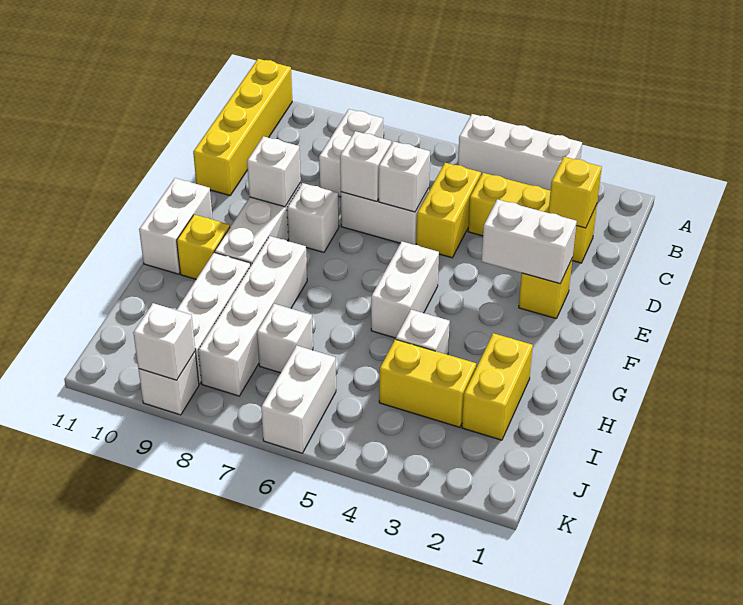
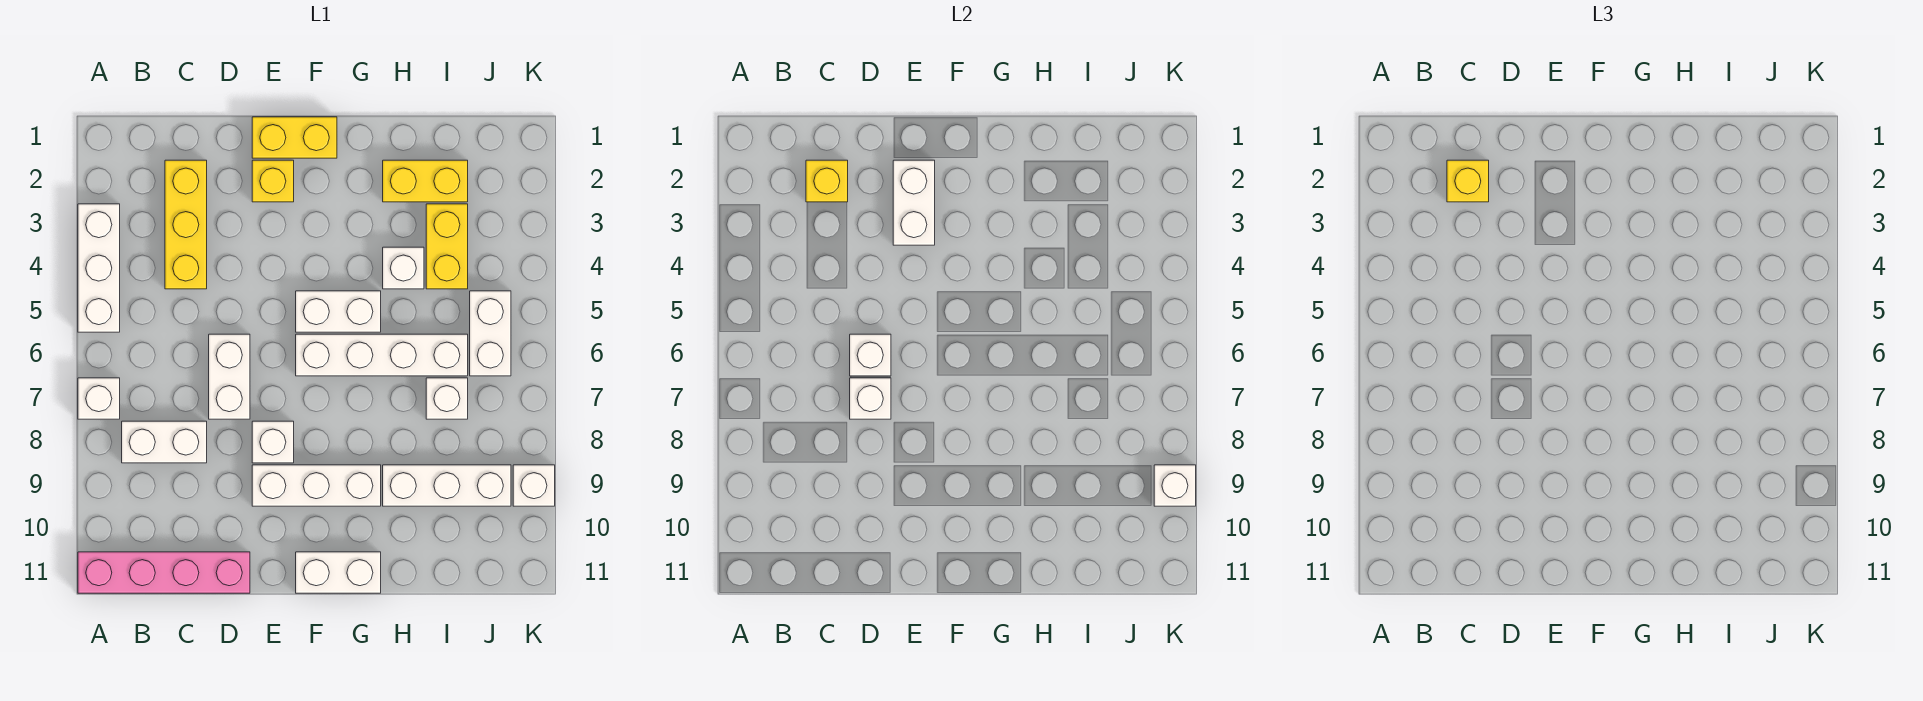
yellow 1x4 brick [193,59,292,195] -> pink 1x4 brick [78,552,250,593]
yellow 1x2 brick [416,163,481,258] -> yellow 1x2 brick moved to [252,117,337,158]
white 1x1 brick [247,136,301,207] -> white 1x1 brick moved to [78,378,120,419]
white 1x4 brick [198,236,307,396] -> white 1x4 brick moved to [296,334,468,376]
yellow 1x1 brick [177,215,230,279] -> yellow 1x1 brick moved to [1447,160,1489,202]
white 1x2 brick [261,346,336,453] -> white 1x2 brick turned to [470,291,511,376]

